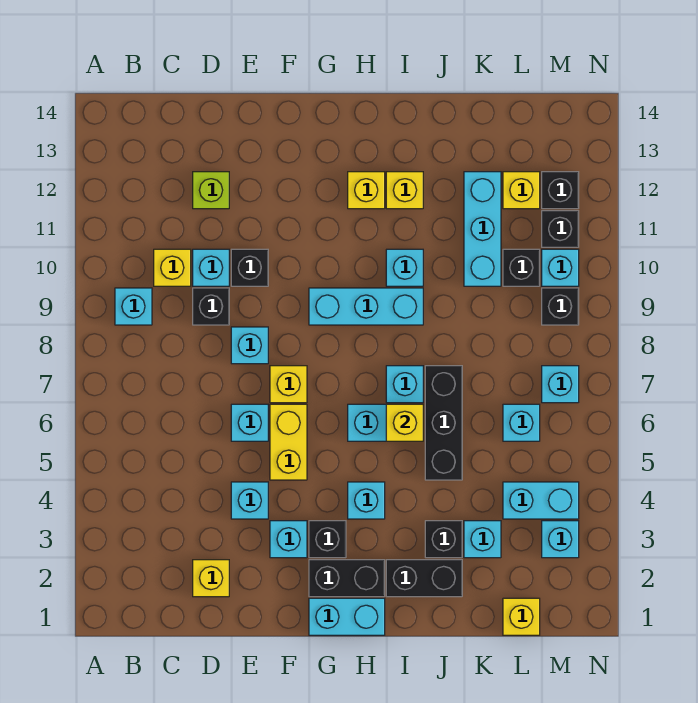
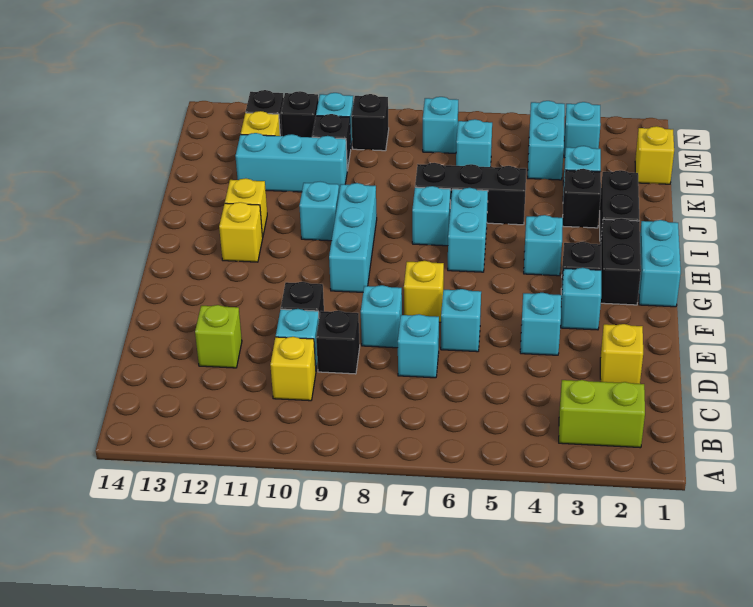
none -> lime 1x2 brick [559,380,645,448]
cyan 1x1 brick [115,288,152,325] -> cyan 1x1 brick moved to [398,314,439,378]
yellow 1x2 brick [270,404,307,480] -> none
yellow 1x1 brick [386,404,423,441] -> none

